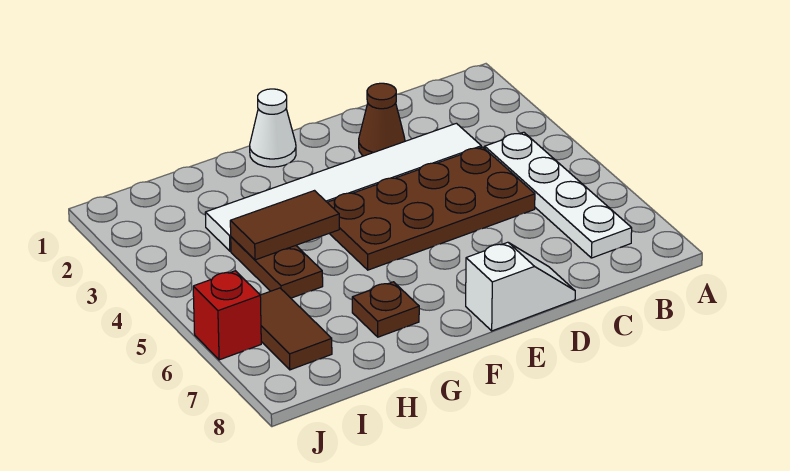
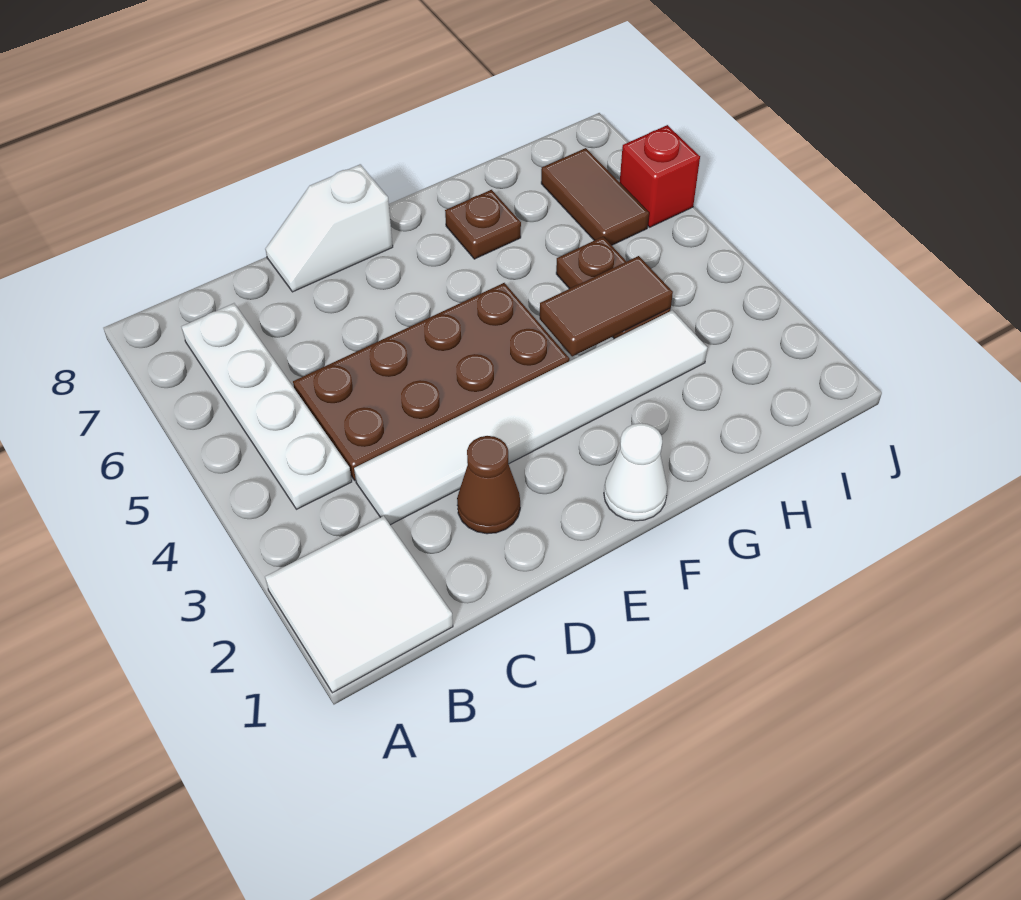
none -> white 2x2 tile [265,516,453,693]

